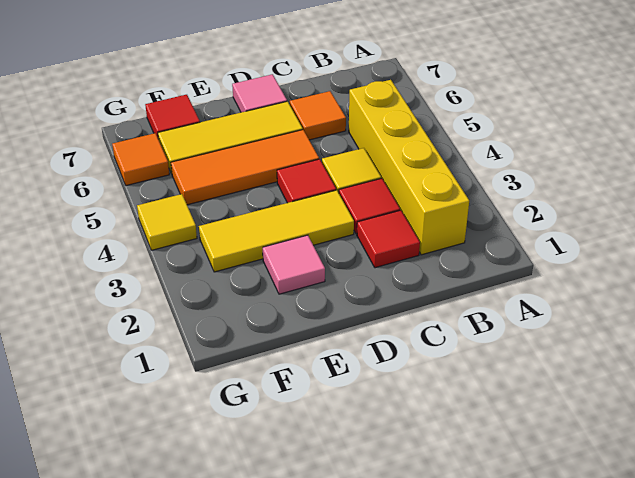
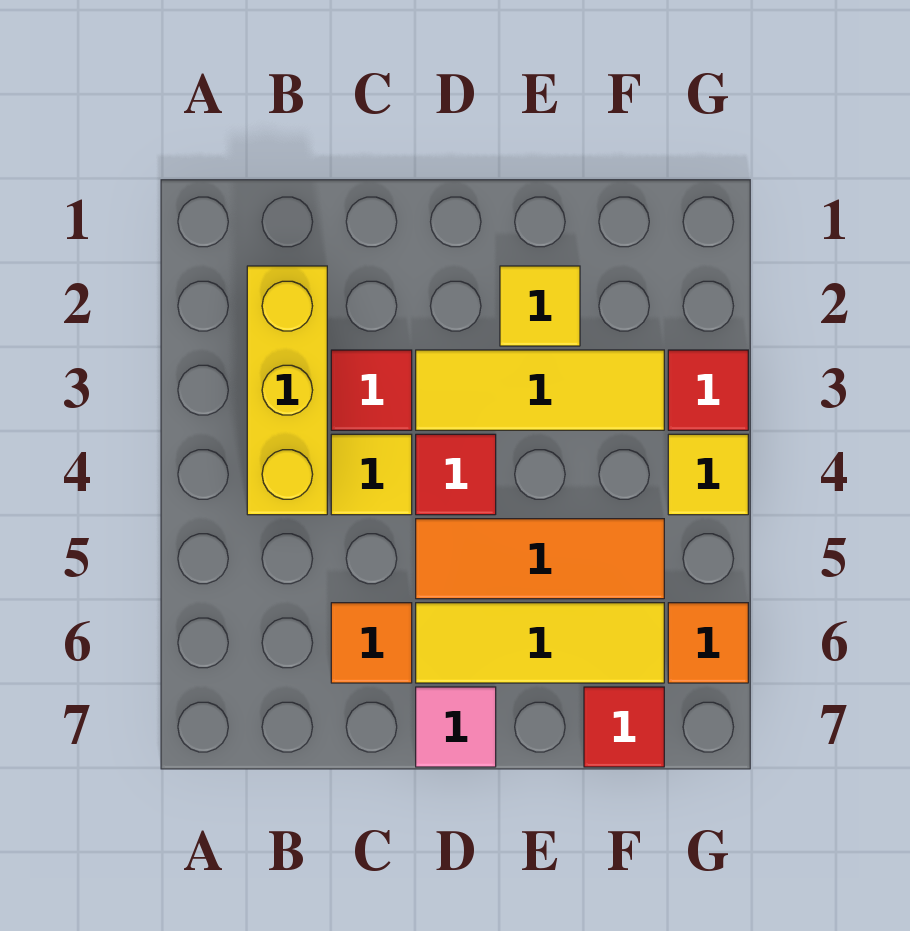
yellow 1x4 brick [349,80,469,255] -> yellow 1x3 brick [247,266,327,515]
red 1x1 tile [357,210,420,268] -> red 1x1 tile moved to [668,350,748,430]
pink 1x1 tile [263,235,325,294] -> yellow 1x1 tile [500,266,580,346]

